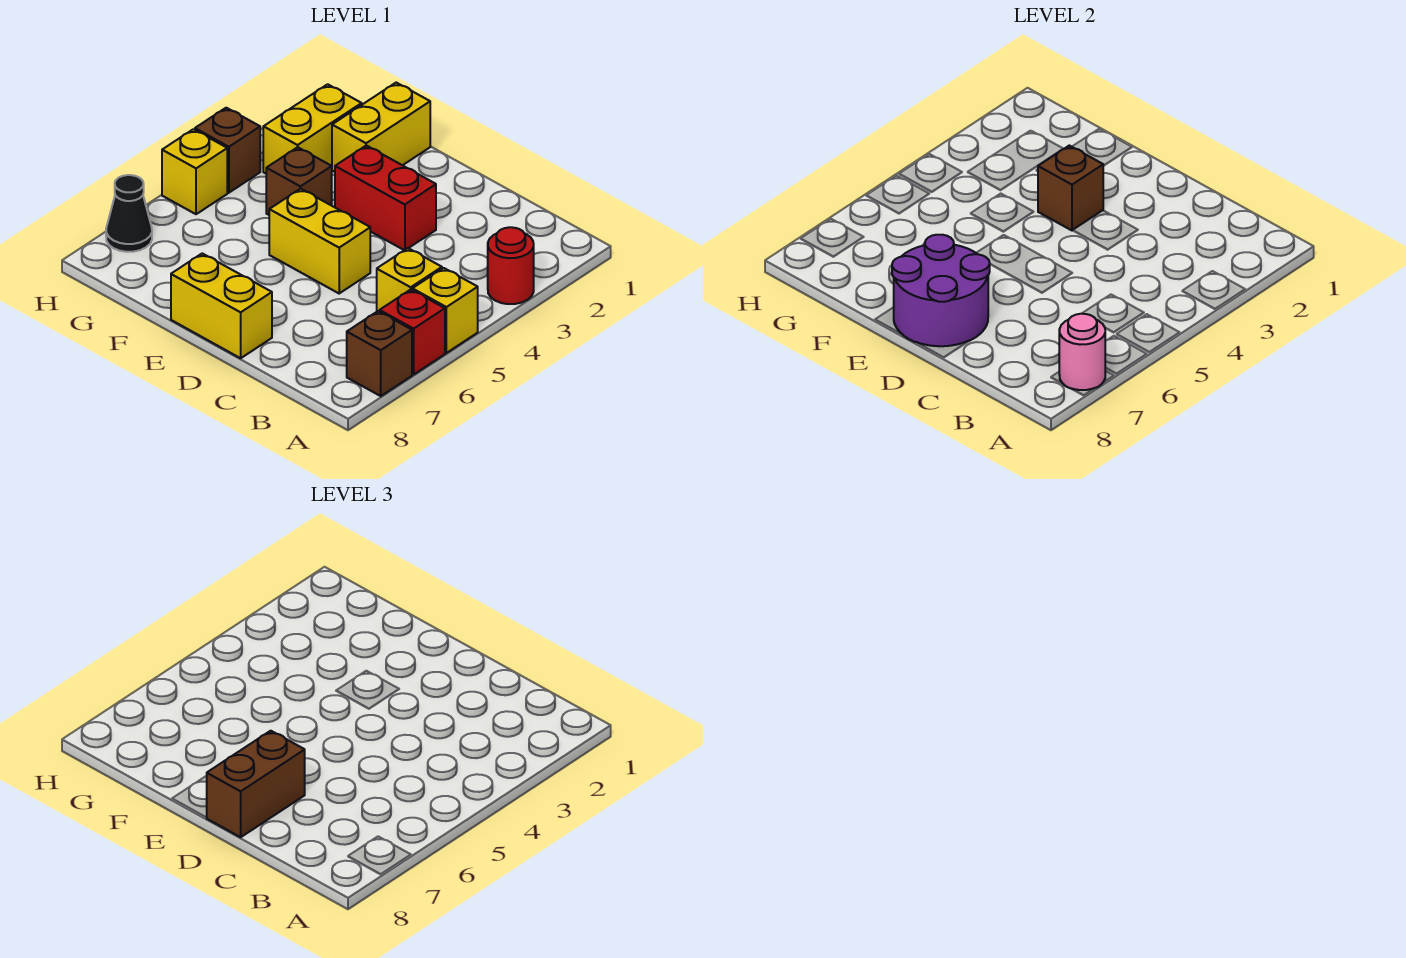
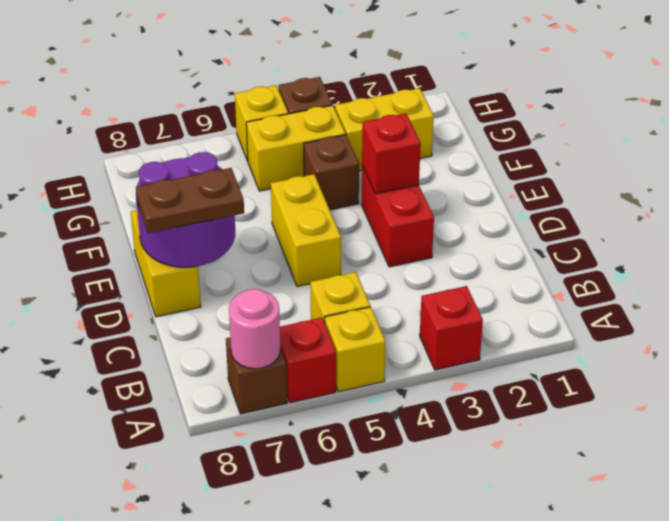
red 1x1 round brick [488,227,534,304] -> red 1x1 brick [420,286,483,370]
brown 1x2 brick [207,731,305,837] -> brown 1x2 plate [136,168,244,233]
brown 1x1 brick [1038,145,1103,230] -> red 1x1 brick [362,113,421,194]
yellow 1x2 brick [332,83,430,172] -> yellow 1x2 brick moved to [246,105,346,191]
black 1x1 cone [106,175,152,252] -> none

